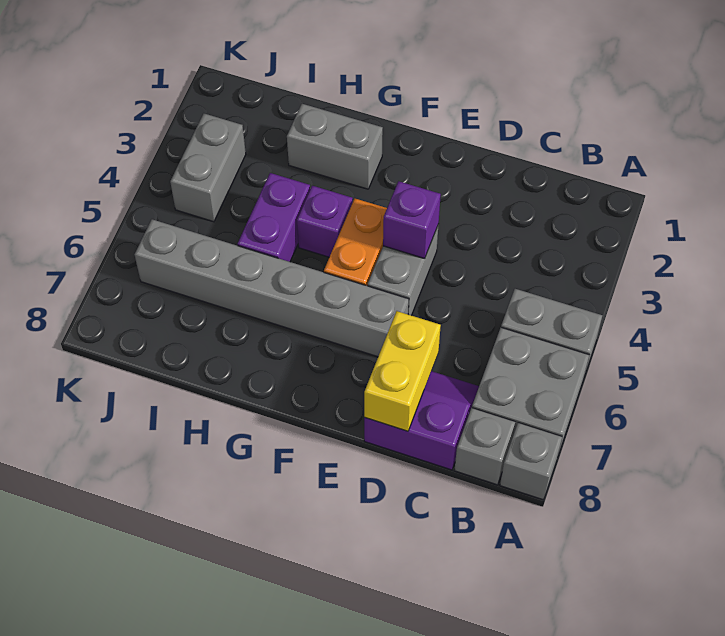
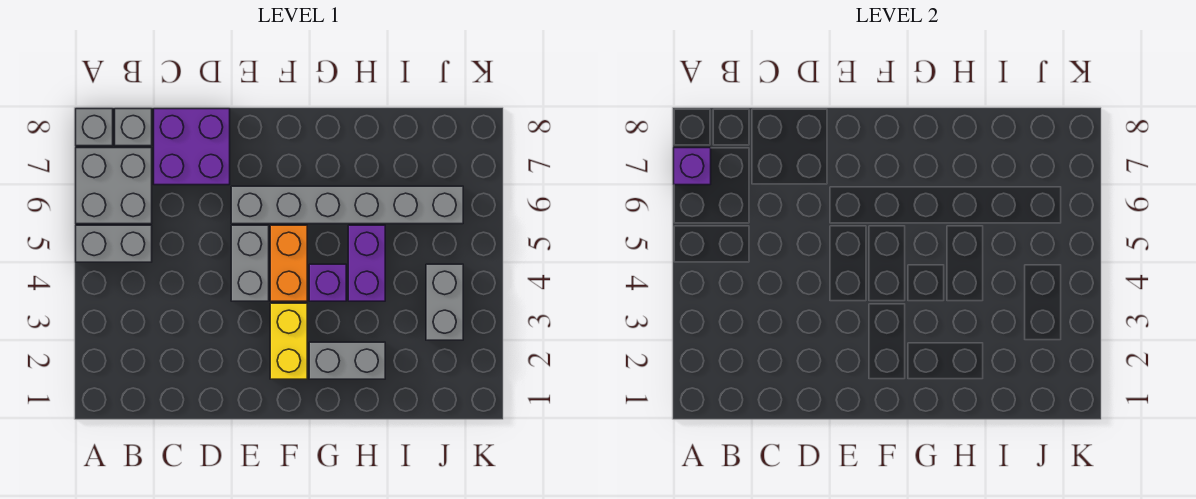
purple 2x2 slope [364,371,479,470] -> purple 2x2 brick [154,109,230,185]
yellow 1x2 brick [364,311,441,431] -> yellow 1x2 brick moved to [270,303,307,379]
purple 1x1 brick [383,181,441,259] -> purple 1x1 brick moved to [674,148,711,185]

